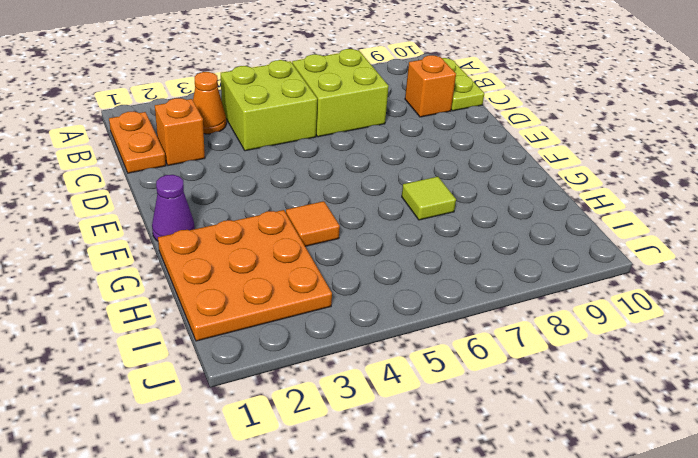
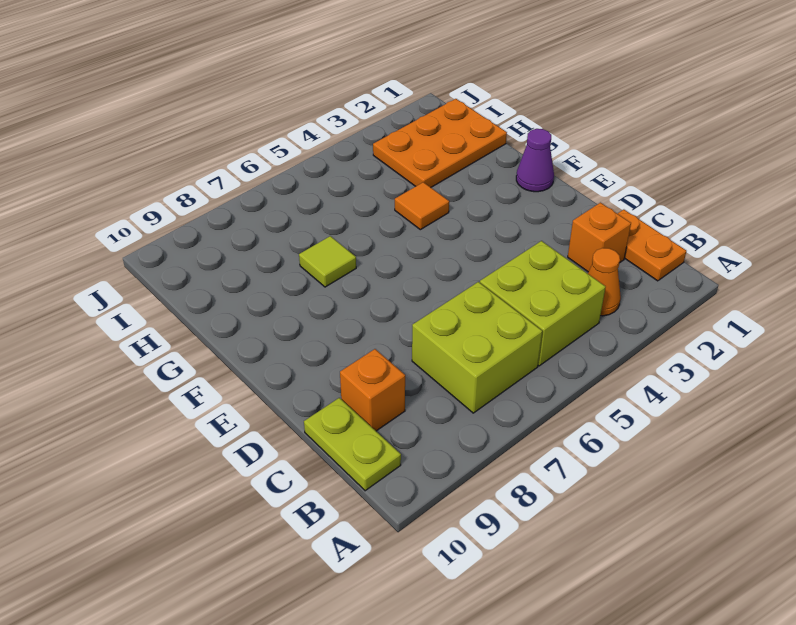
orange 3x3 plate [158,210,332,341] -> orange 2x3 plate [373,99,507,187]

